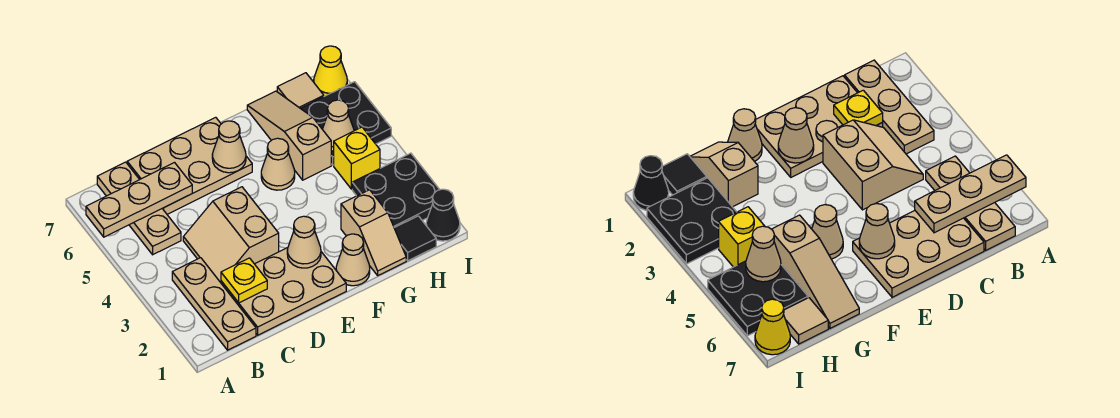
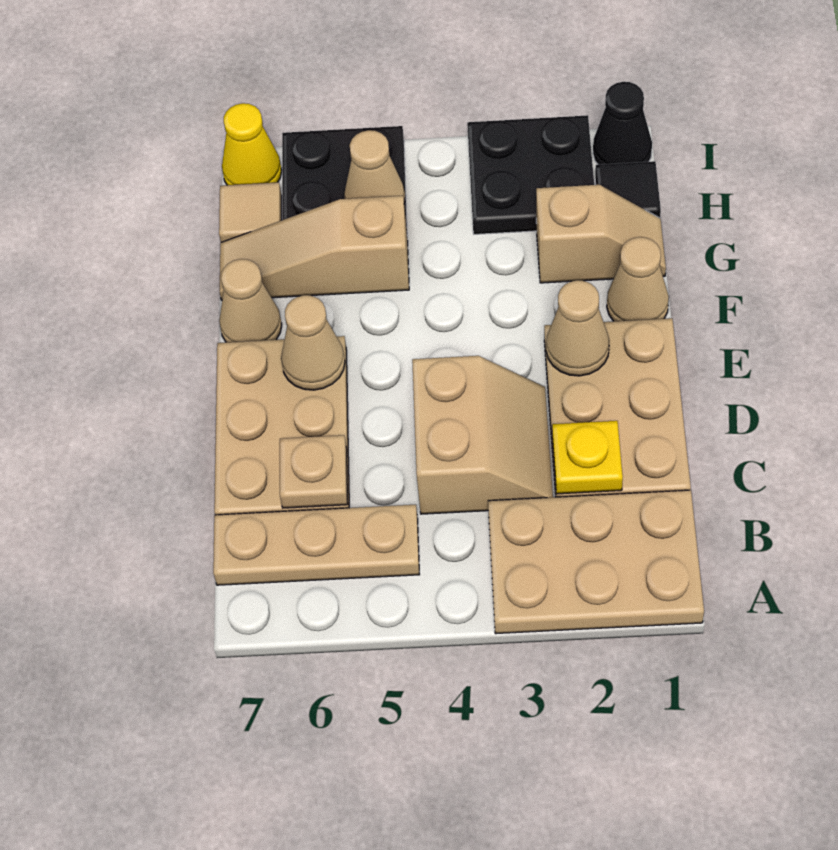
tan 1x3 plate [86,163,192,237] -> tan 1x1 plate [280,435,348,508]
tan 1x3 plate [172,258,256,350] -> tan 2x3 plate [488,490,704,634]
tan 2x2 slope [183,187,279,282] -> tan 2x2 slope turned to [412,356,553,514]
tan 1x1 cone [261,138,295,190] -> tan 1x1 cone moved to [219,259,282,342]
yellow 1x1 brick [334,127,380,189] -> none

